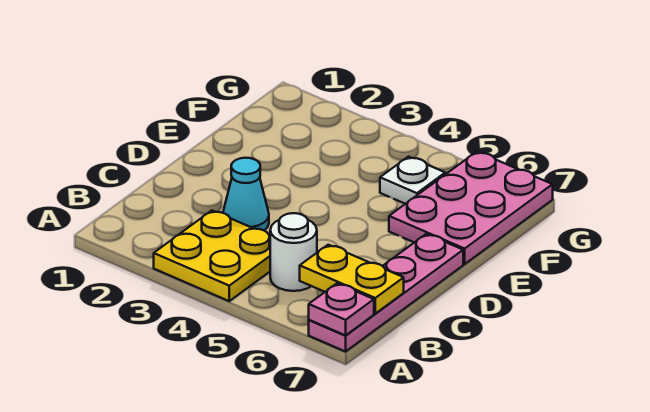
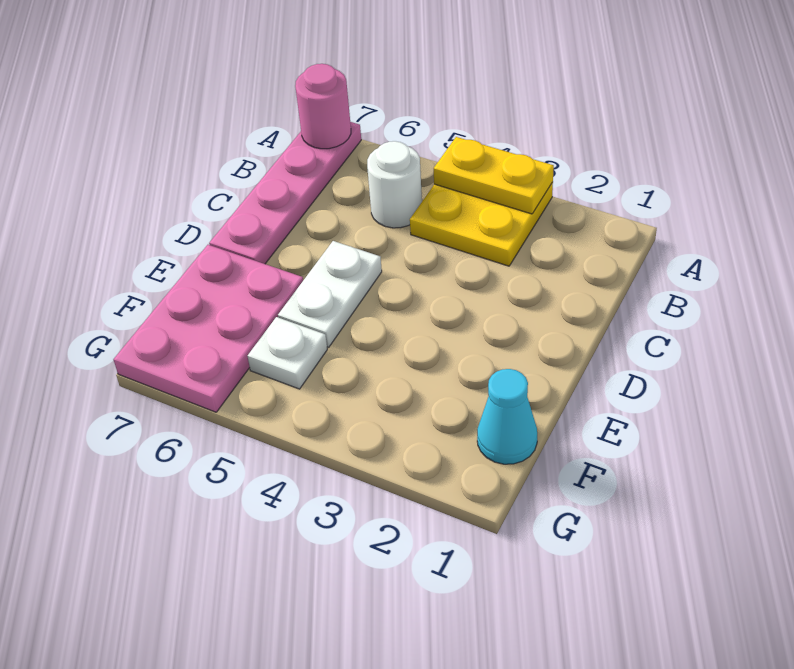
pink 1x1 plate [309,283,374,335] -> pink 1x1 round brick [295,64,351,149]
yellow 1x2 plate [300,245,404,313] -> yellow 1x2 plate moved to [434,137,554,214]
cyan 1x1 cone [223,158,269,230] -> cyan 1x1 cone moved to [477,369,537,464]
none -> white 1x2 plate [278,241,382,347]

